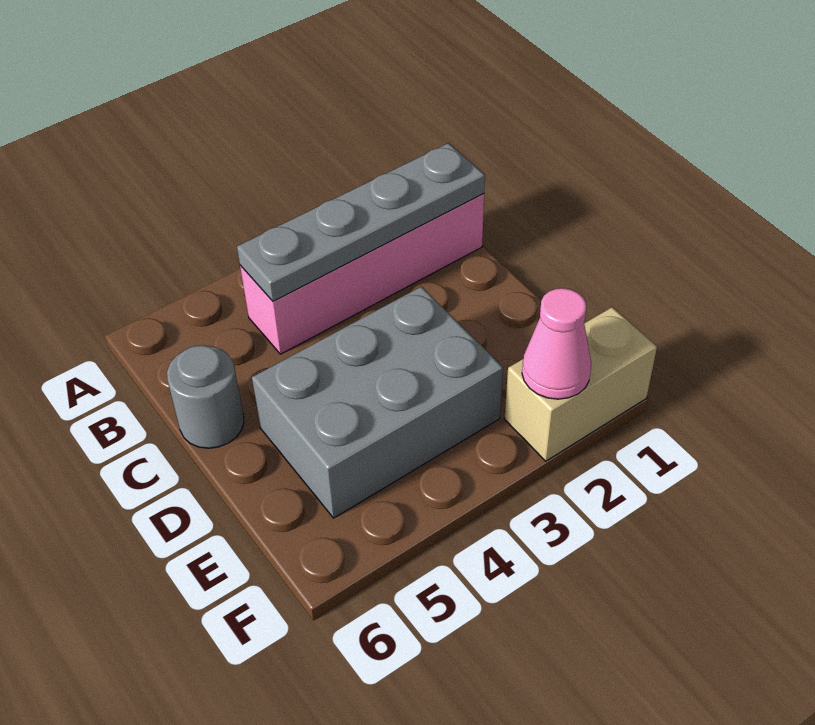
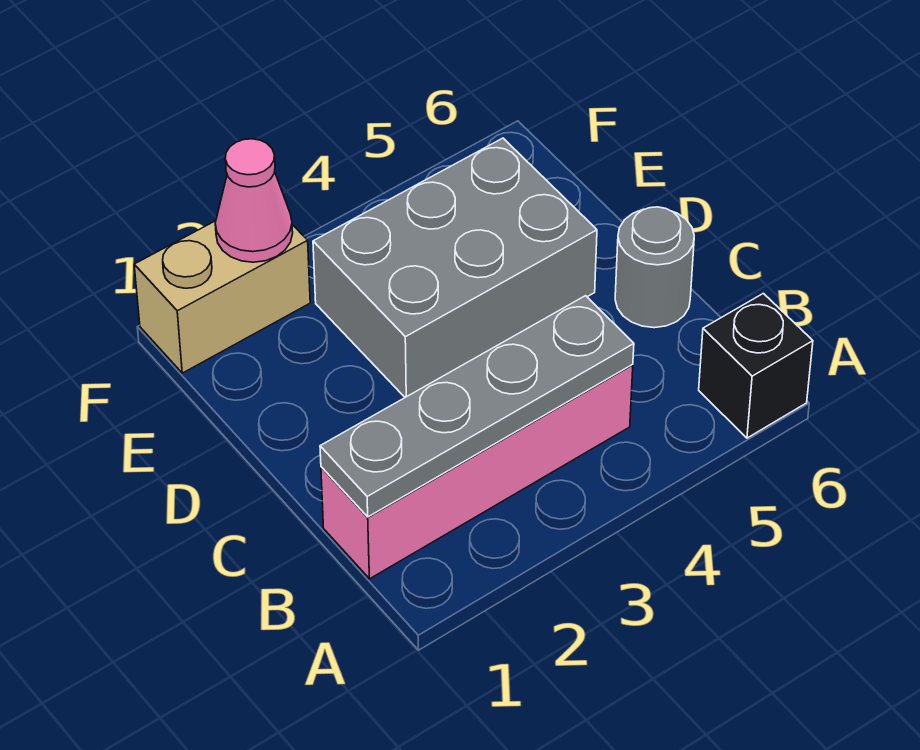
none -> black 1x1 brick [699,293,813,438]

